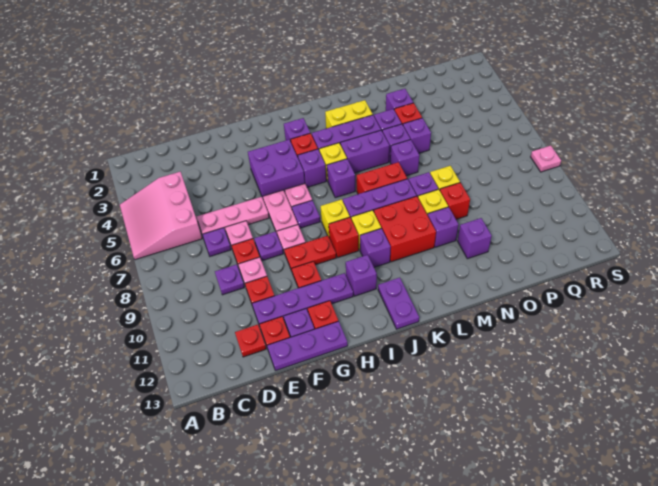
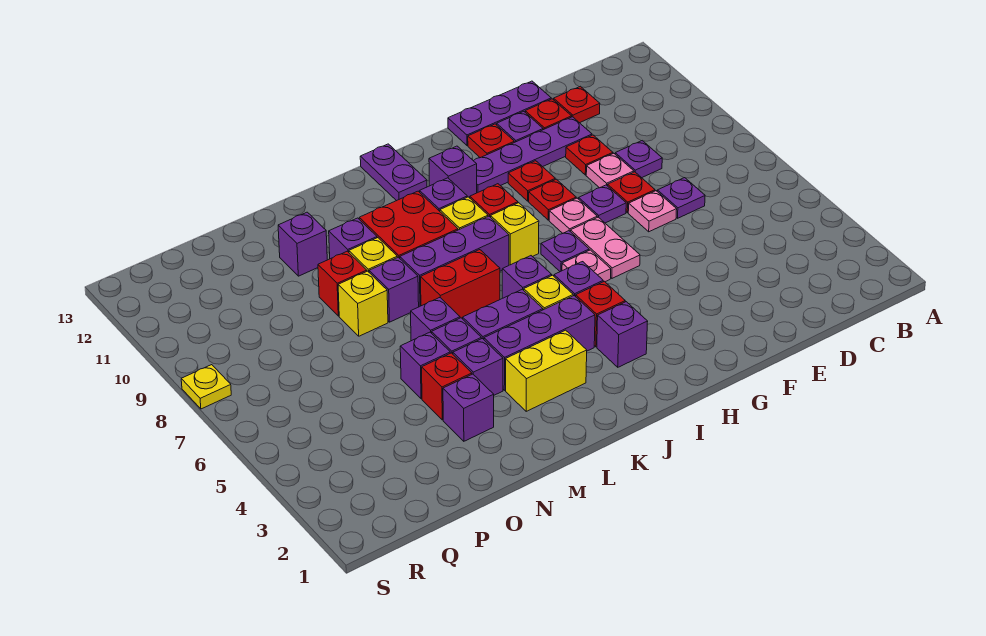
pink 3x3 slope [120,172,202,260] -> none
pink 1x3 plate [197,197,269,234] -> none
purple 2x2 brick [248,140,305,201] -> none
red 1x2 plate [284,236,336,271] -> red 1x1 plate [529,179,576,220]
pink 1x1 plate [531,146,561,172] -> yellow 1x1 plate [181,365,231,409]

